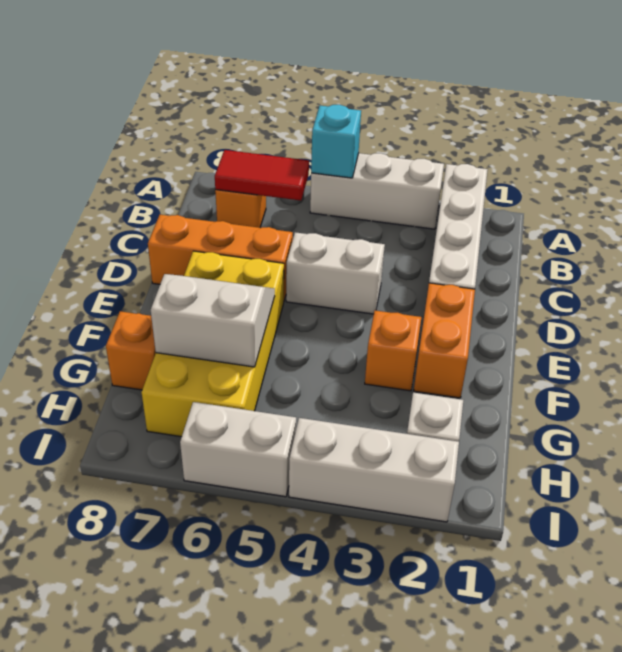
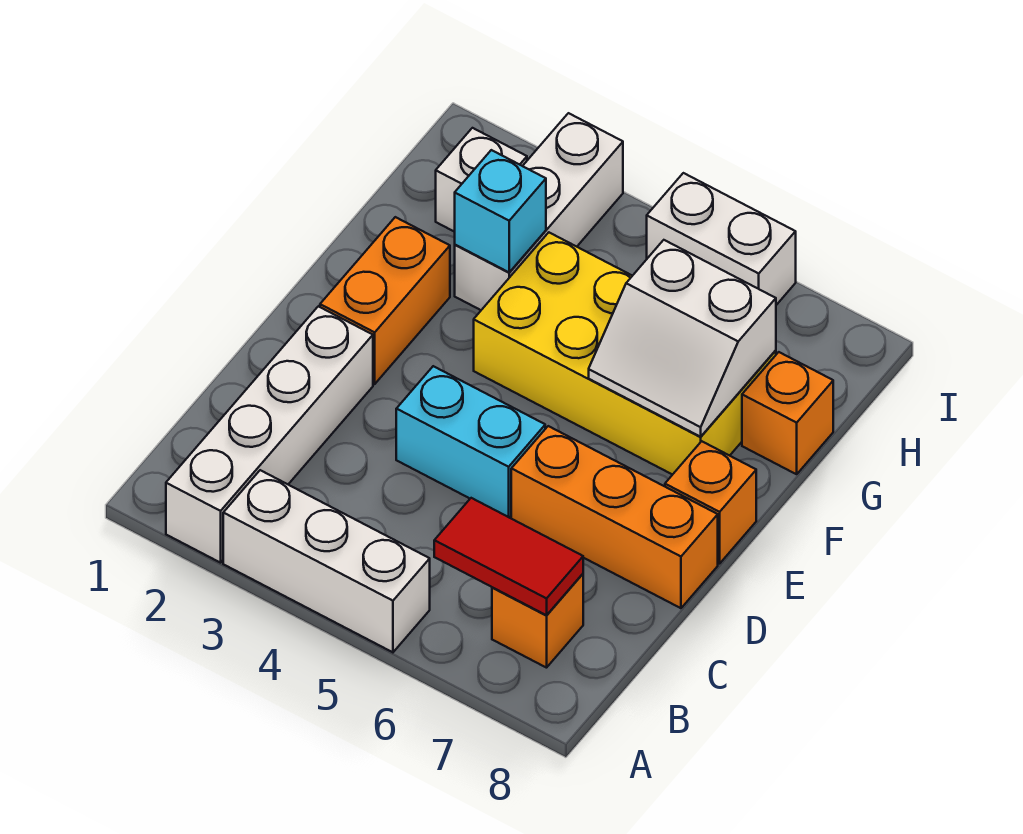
cyan 1x1 brick [311,105,361,178] -> cyan 1x1 brick moved to [455,150,546,272]
white 1x2 brick [286,232,385,314] -> cyan 1x2 brick [396,366,545,518]
yellow 2x4 brick [142,251,284,437] -> yellow 2x4 brick turned to [474,233,776,475]
orange 1x1 brick [365,310,421,391] -> orange 1x1 brick moved to [665,441,756,564]
white 1x3 brick [289,418,459,522] -> white 1x3 brick turned to [455,113,623,310]

